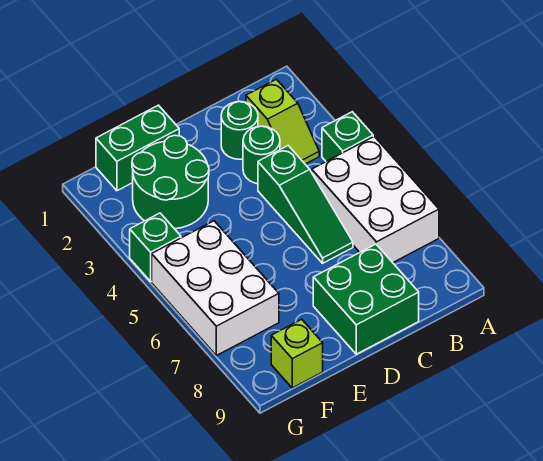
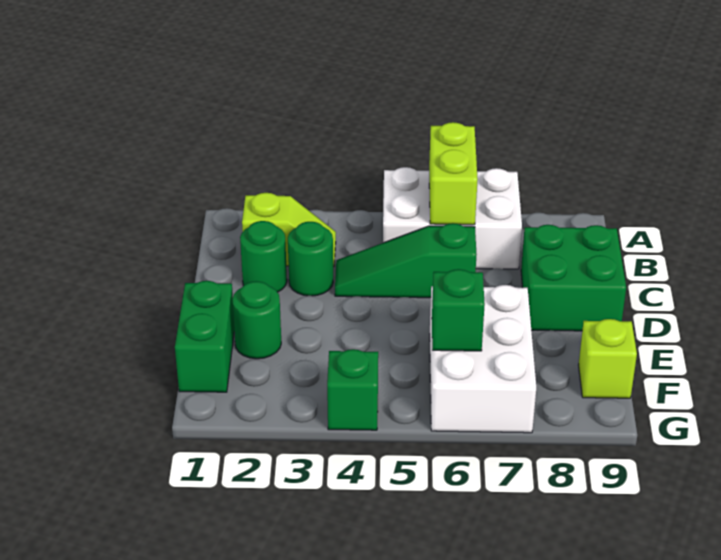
green 1x1 brick [322,112,373,161] -> green 1x1 brick moved to [432,269,485,351]
none -> lime 1x2 brick [429,122,478,225]
green 1x3 slope [258,146,353,263] -> green 1x3 slope turned to [335,223,477,298]
green 2x2 round brick [132,135,209,229] -> green 1x1 round brick [232,281,281,359]
white 2x3 brick [152,221,279,356] -> white 2x3 brick turned to [430,285,536,433]

